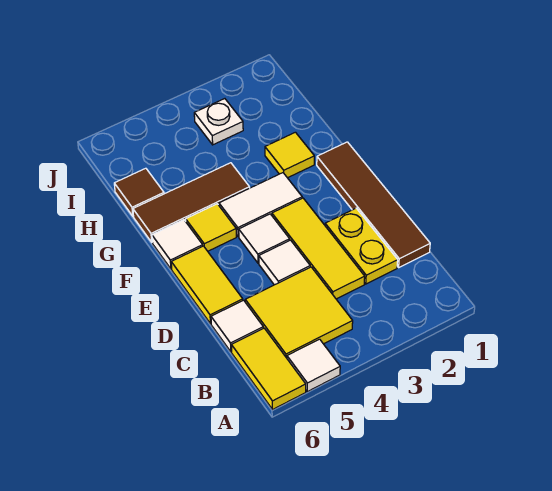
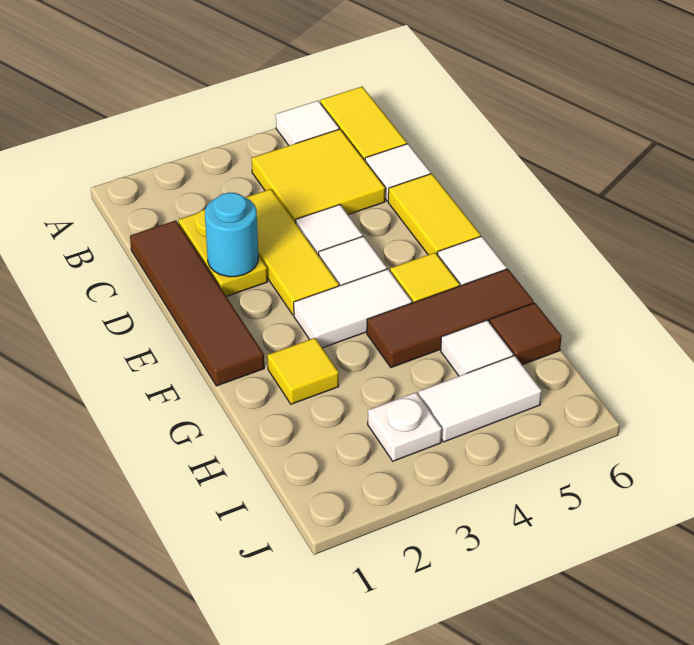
none -> cyan 1x1 round brick [205,193,258,277]
none -> white 1x1 tile [441,320,513,376]
none -> white 1x2 tile [418,356,542,442]

